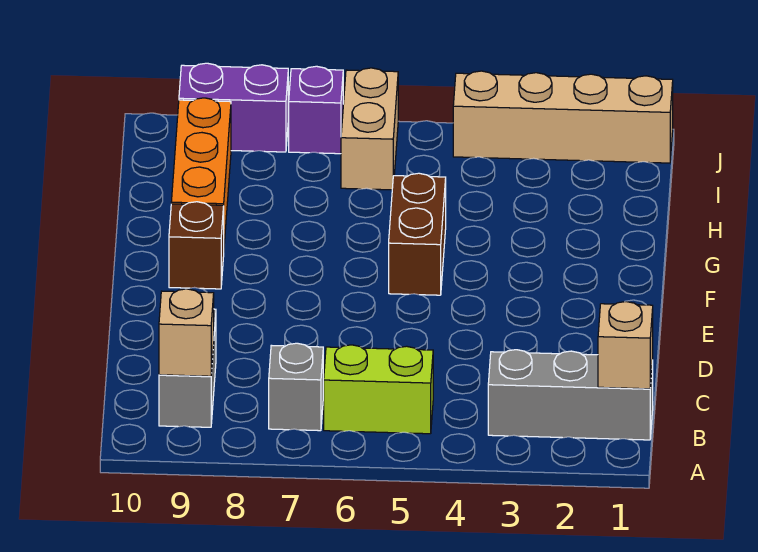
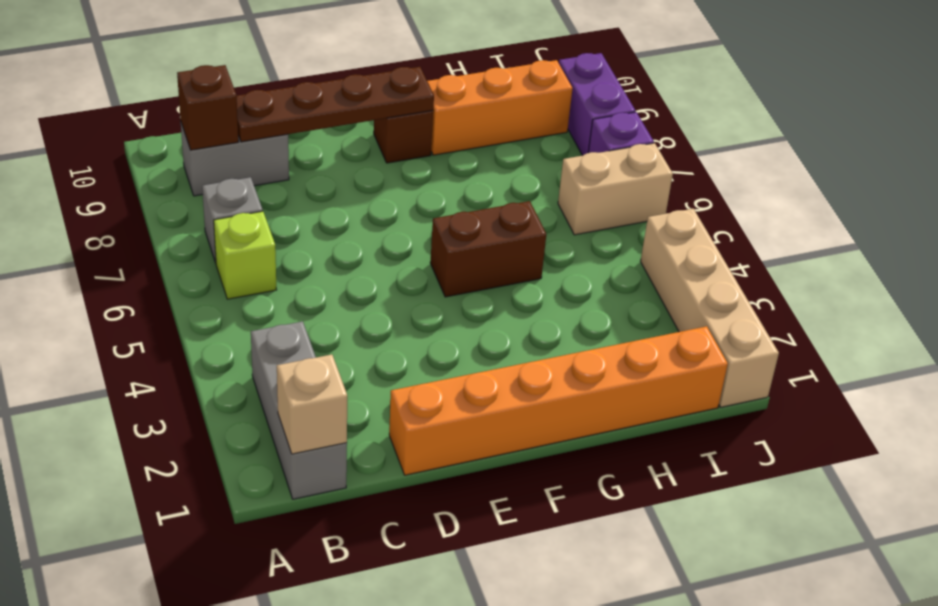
lime 1x2 brick [324,345,433,434] -> lime 1x1 brick [214,211,276,299]
tan 1x1 brick [159,289,214,376] -> brown 1x1 brick [177,65,238,150]
none -> brown 1x4 plate [237,67,434,142]
none -> orange 1x6 brick [389,326,728,475]

